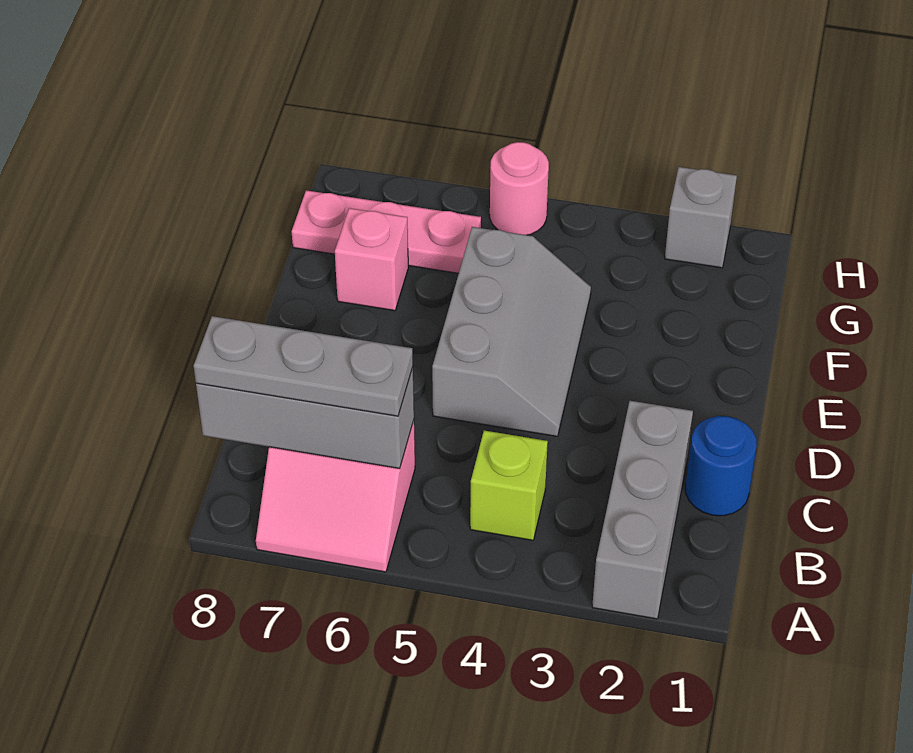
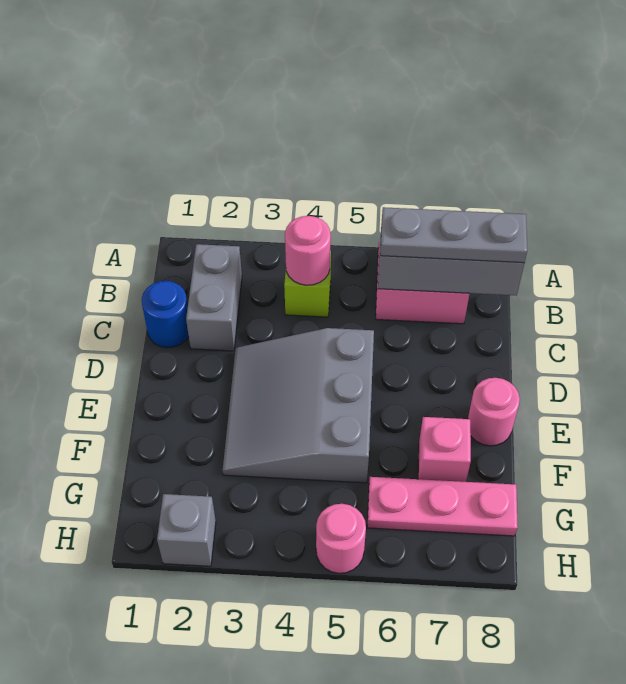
grey 1x3 brick [592,401,693,619] -> grey 1x2 brick [186,244,242,351]
none -> pink 1x1 round brick [285,216,331,285]
grey 2x3 slope [432,227,591,436] -> grey 3x3 slope [223,328,374,483]
none -> pink 1x1 round brick [468,378,520,446]

